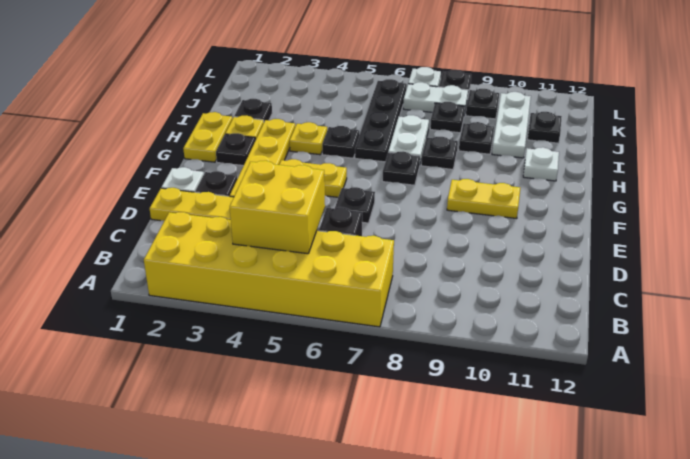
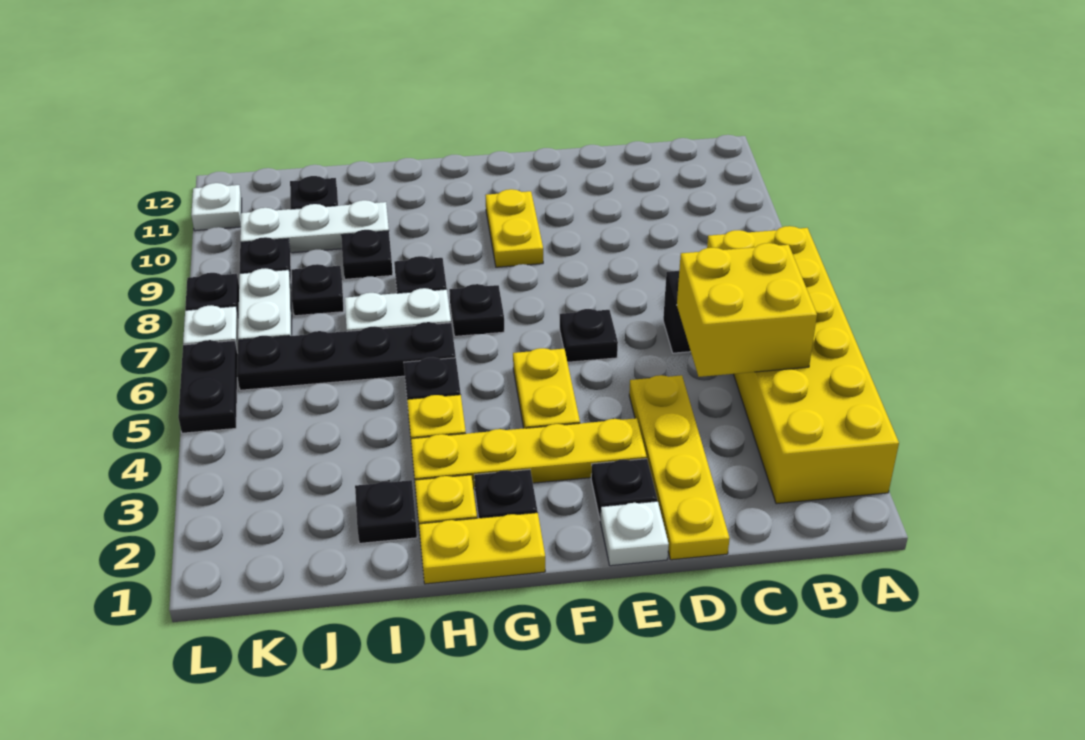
white 1x1 plate [523,147,559,181] -> white 1x1 plate moved to [191,183,242,231]
none -> black 1x2 plate [178,340,238,433]

